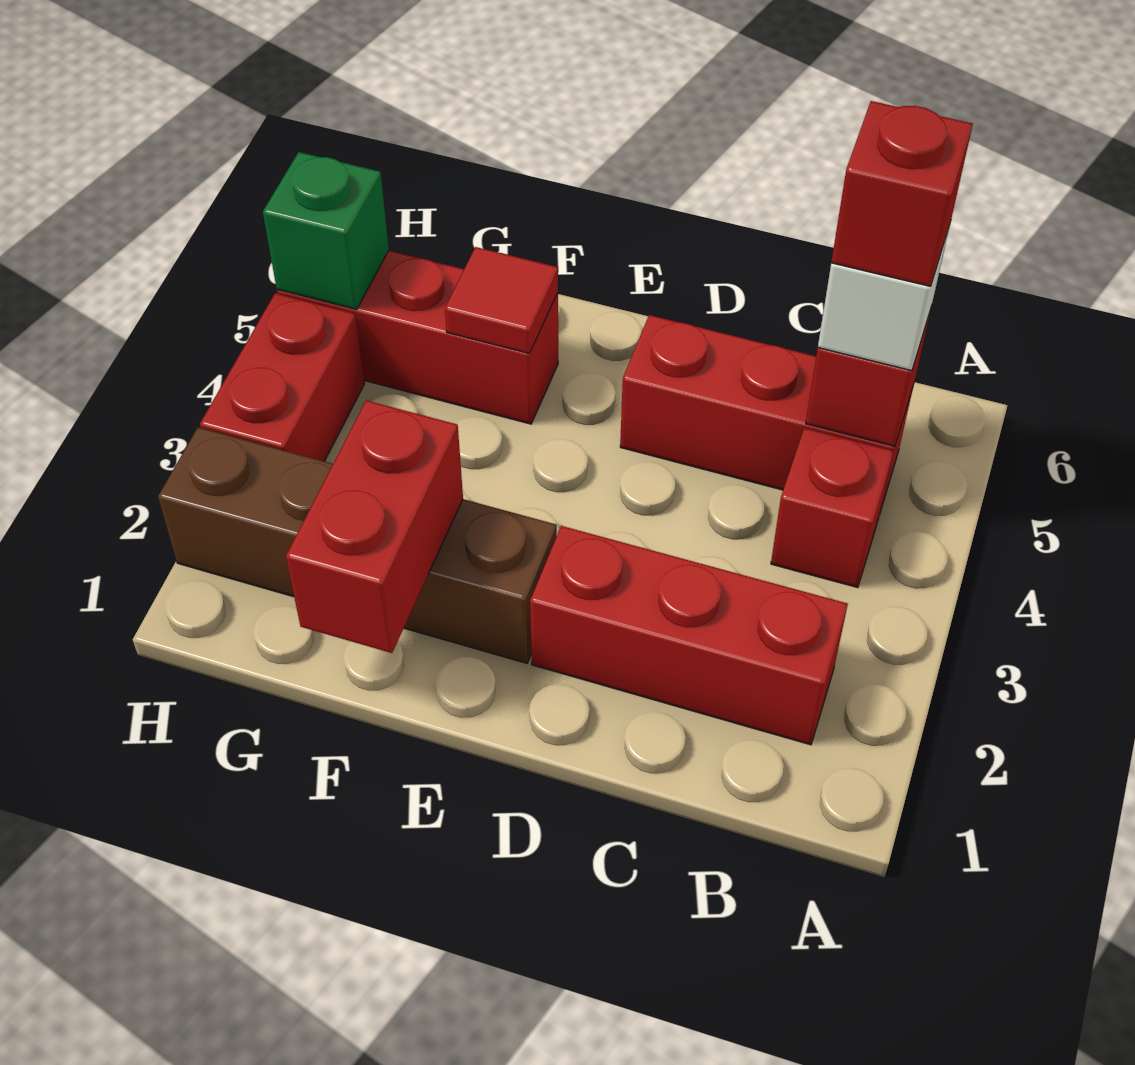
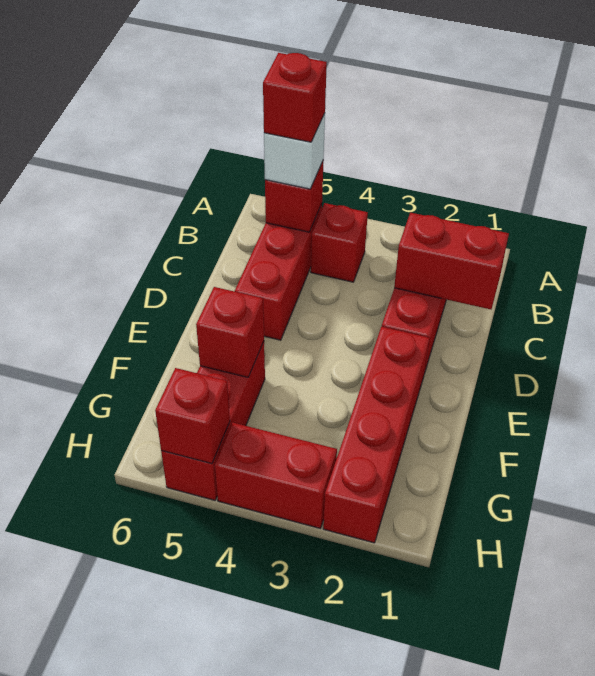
brown 1x4 brick [158,427,557,663] -> red 1x4 brick [323,327,429,543]
red 1x2 brick [286,400,463,653] -> red 1x2 brick moved to [394,212,509,309]
red 1x1 tile [445,247,558,354] -> red 1x1 brick [196,287,264,377]
green 1x1 brick [263,152,389,310] -> red 1x1 brick [155,368,230,464]

